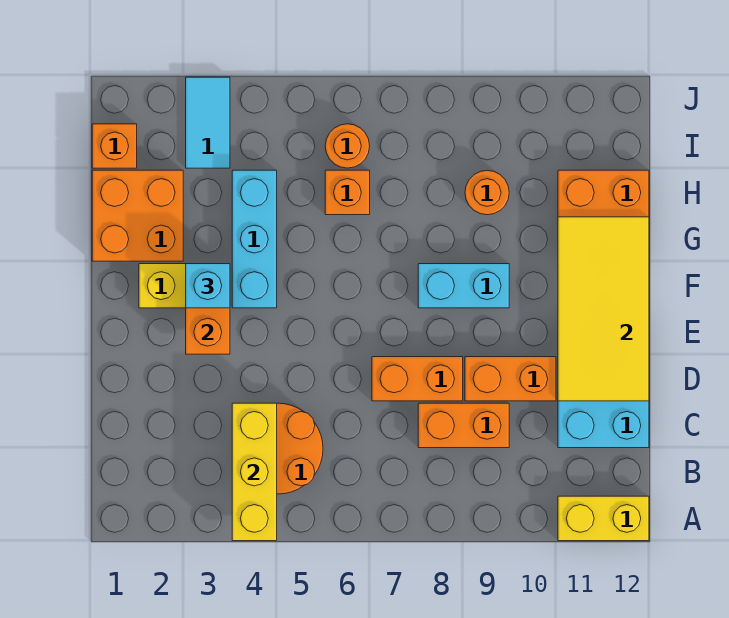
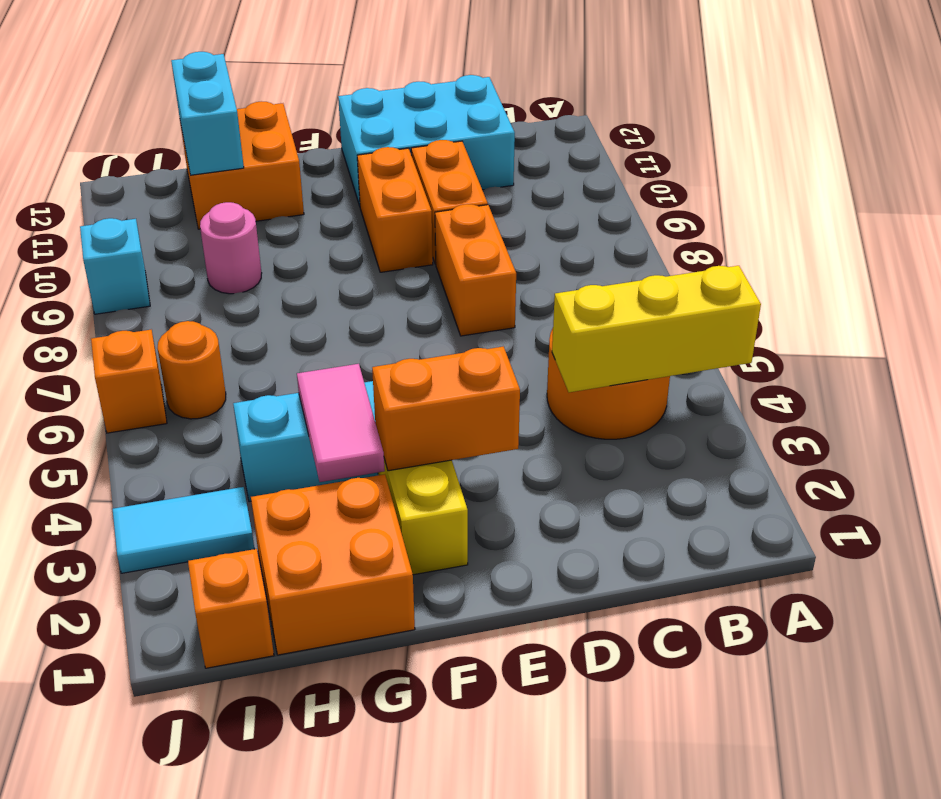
yellow 1x2 brick [558,496,649,541] -> none
orange 1x2 brick [418,403,509,448] -> orange 1x2 brick moved to [357,147,433,272]
yellow 2x4 tile [558,217,649,401] -> none
cyan 1x1 brick [186,264,230,308] -> cyan 1x1 brick moved to [80,218,150,314]
cyan 1x2 brick [418,264,509,308] -> cyan 1x2 brick moved to [171,52,244,175]
none -> pink 1x2 tile [297,364,385,482]
orange 1x1 brick [325,170,370,215] -> orange 1x1 brick moved to [91,330,167,433]
orange 1x1 round brick [465,170,509,215] -> pink 1x1 round brick [200,202,262,294]

